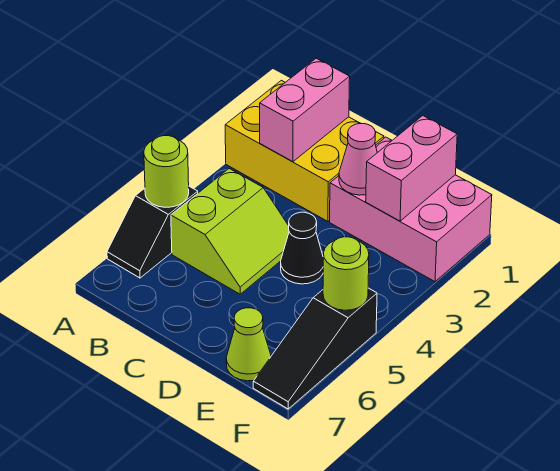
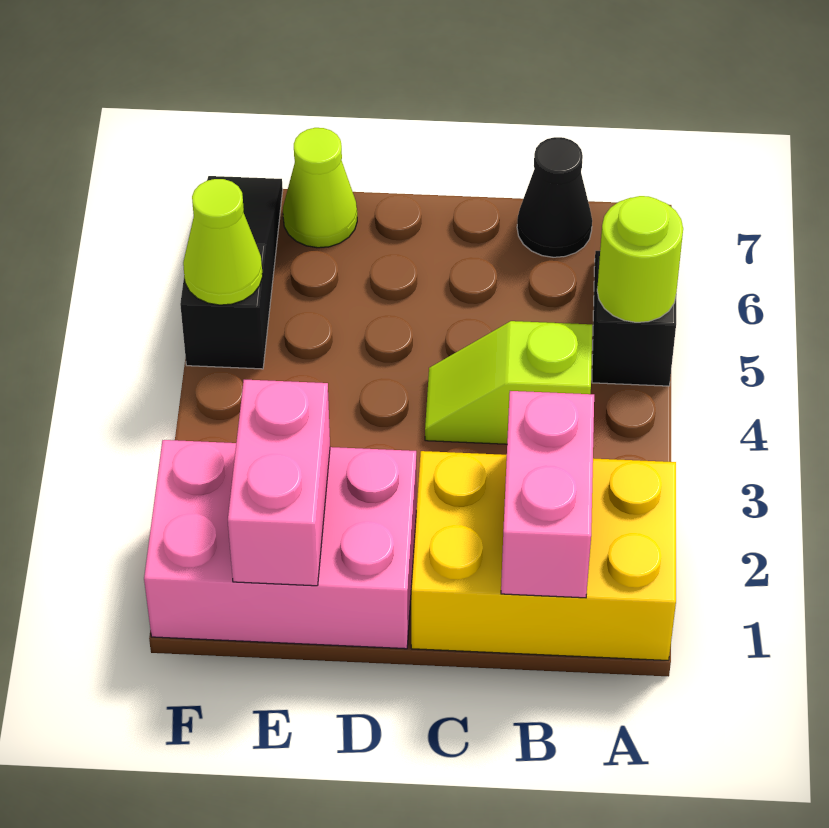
lime 2x2 slope [171,169,289,294] -> lime 1x2 slope [425,321,592,444]
pink 1x1 cone [339,124,377,195] -> none
black 1x1 cone [281,212,323,284] -> black 1x1 cone moved to [517,137,592,257]
lime 1x1 round brick [323,237,369,310] -> lime 1x1 cone [183,179,263,305]

